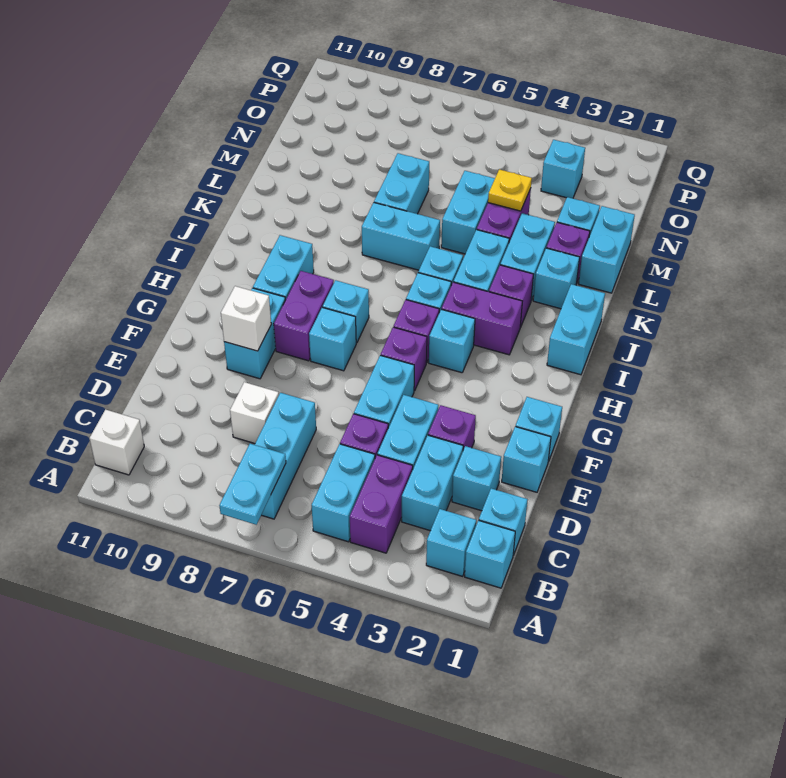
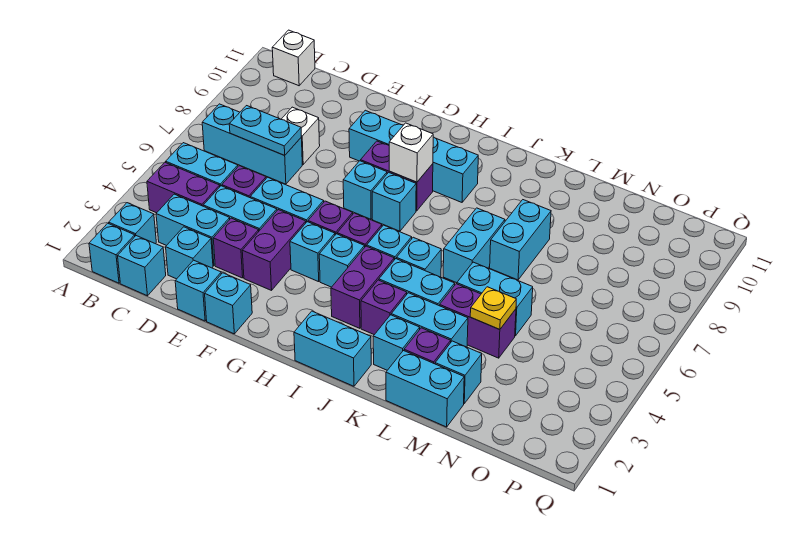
cyan 1x2 plate [219,444,286,525] -> cyan 1x2 plate moved to [229,106,301,155]
none -> purple 1x2 brick [242,210,306,290]
white 1x1 brick [221,286,271,351] -> white 1x1 brick moved to [389,123,433,182]
cyan 1x2 brick [374,153,429,214] -> cyan 1x2 brick turned to [490,200,551,280]
cyan 1x1 brick [541,140,585,198] -> cyan 1x1 brick moved to [290,222,335,282]

